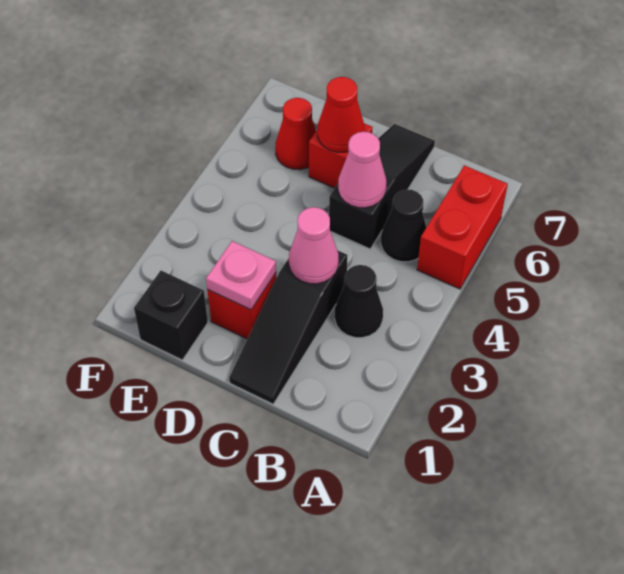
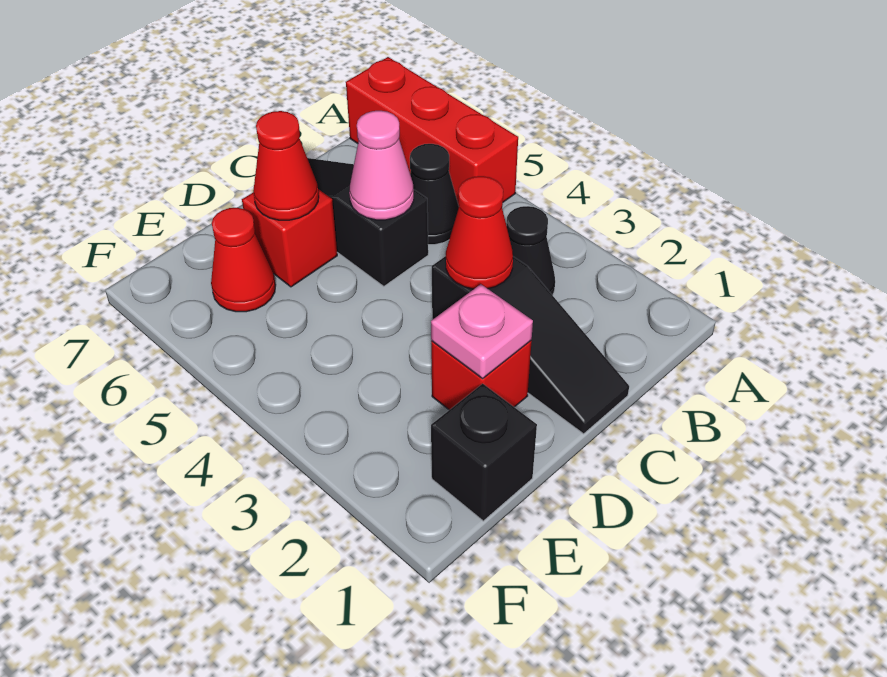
red 1x2 brick [417,165,508,289] -> red 1x3 brick [346,57,518,202]
pink 1x1 cone [289,207,339,284] -> red 1x1 cone [446,176,513,289]

